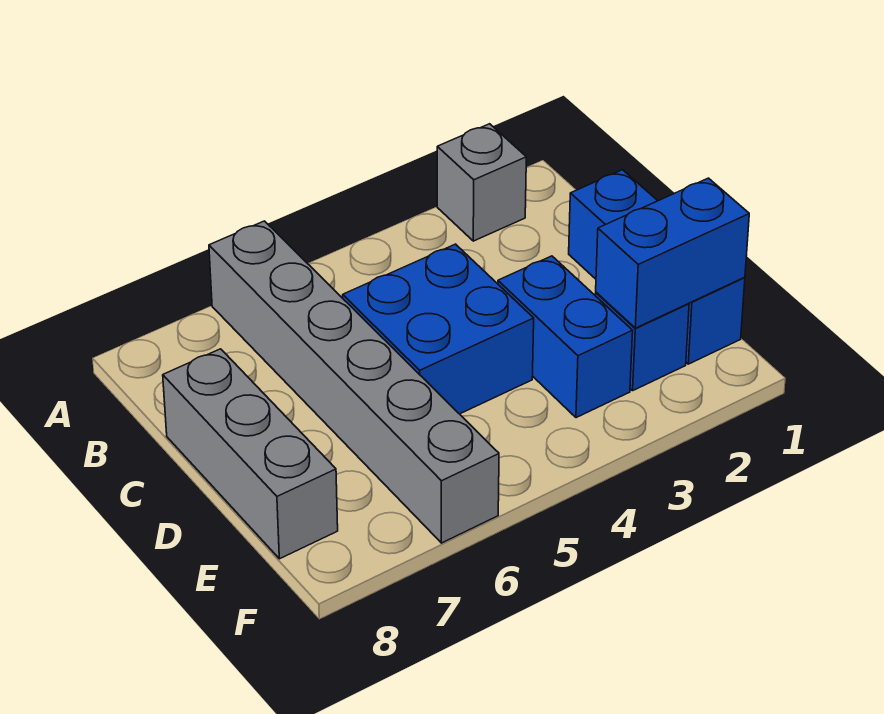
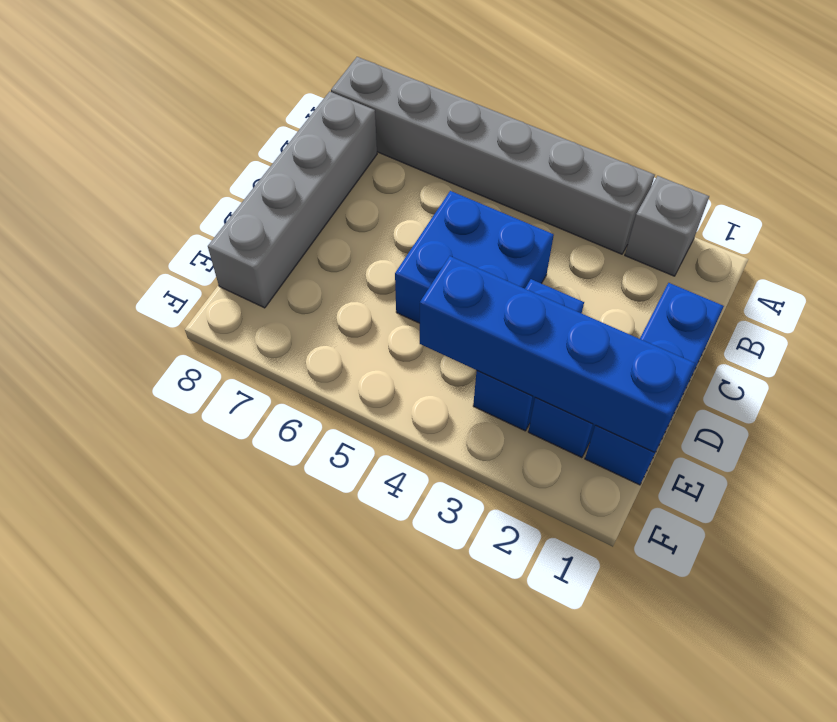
grey 1x6 brick [209,221,499,543] -> grey 1x6 brick turned to [331,57,655,254]
grey 1x3 brick [163,349,338,559] -> grey 1x4 brick [208,92,377,308]
blue 1x2 brick [596,178,749,328] -> blue 1x4 brick [420,256,695,452]

